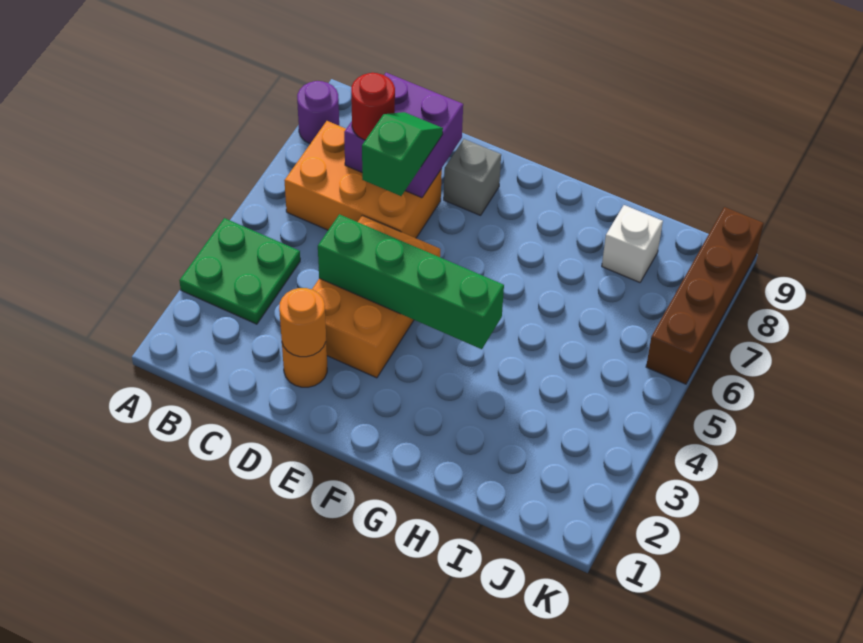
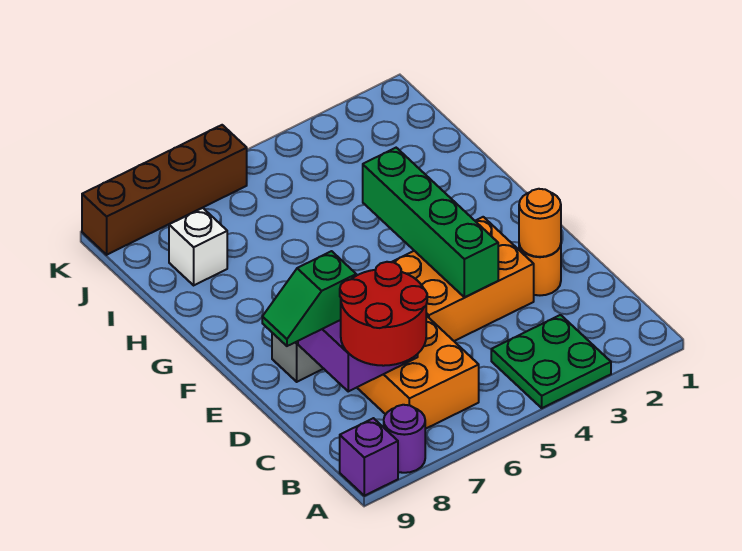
none -> purple 1x1 brick [340,418,398,496]
red 1x1 round brick [351,73,395,140] -> red 2x2 round brick [340,262,427,366]
green 1x2 slope [362,112,443,196] -> green 1x2 slope moved to [262,251,356,346]

